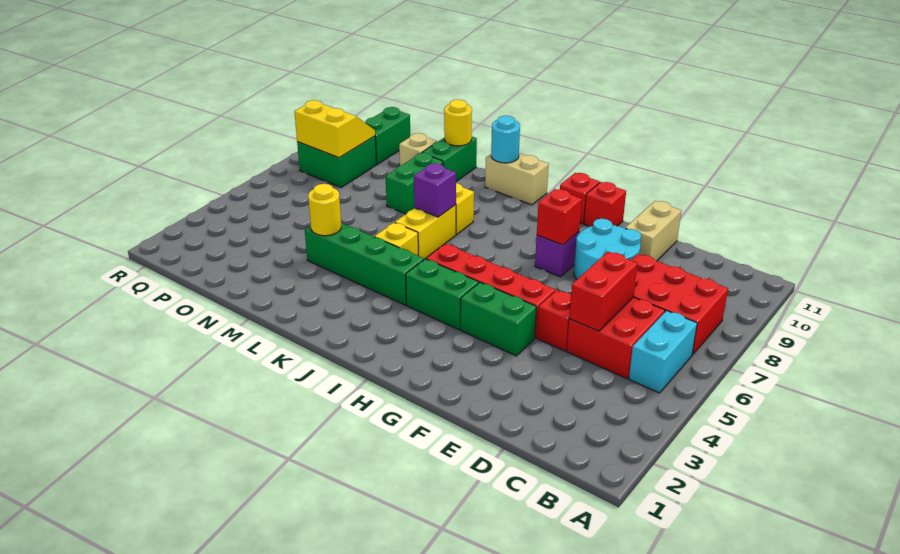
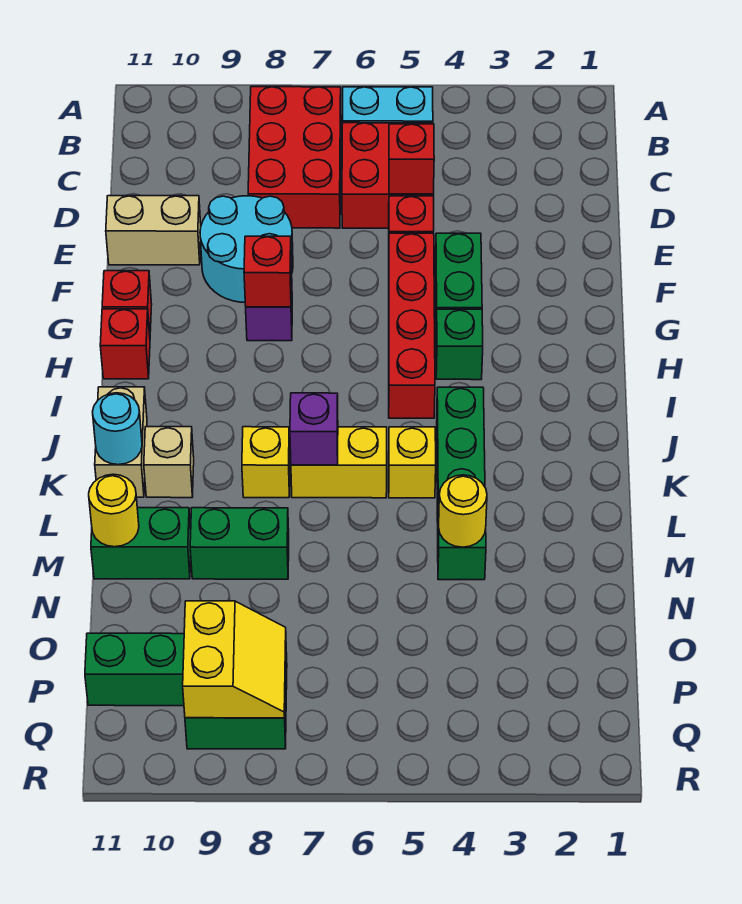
red 1x2 brick [569,252,638,331] -> red 1x1 brick [389,124,434,194]
green 1x2 brick [406,259,479,330] -> green 1x1 brick [436,309,483,380]
tan 1x1 brick [399,133,437,166] -> tan 1x1 brick moved to [144,427,194,498]
yellow 2x2 slope [294,100,375,158] -> yellow 2x2 slope turned to [183,601,286,718]

